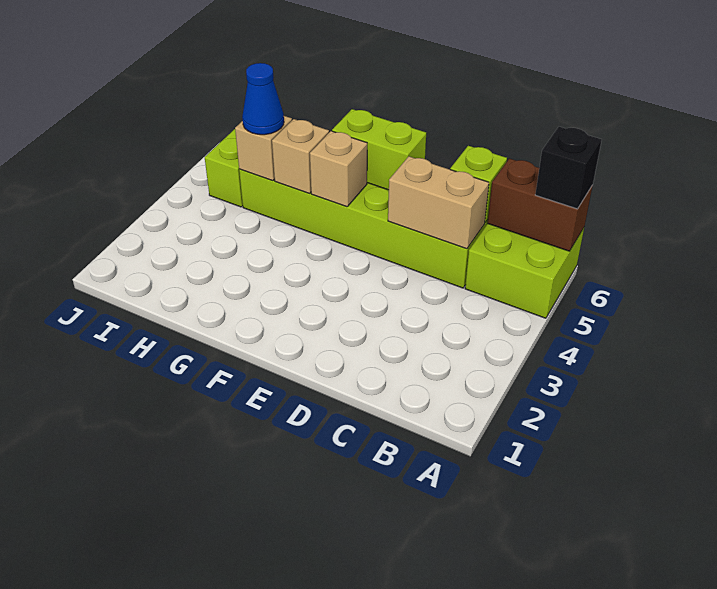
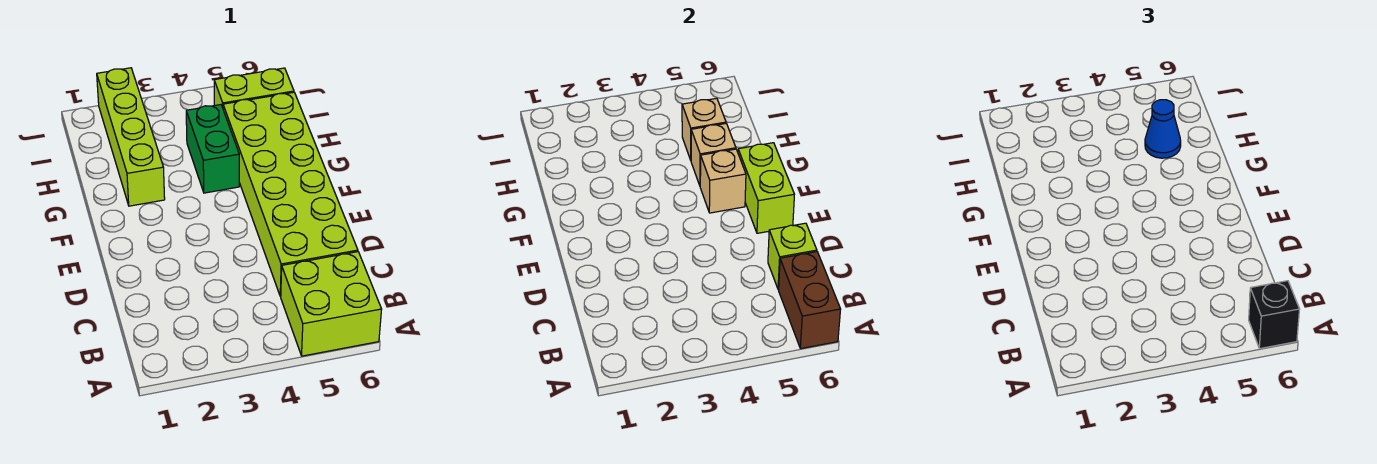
tan 1x2 brick [388,156,489,249] -> none
none -> lime 1x4 brick [97,68,165,206]
none -> green 1x2 brick [186,105,239,193]

